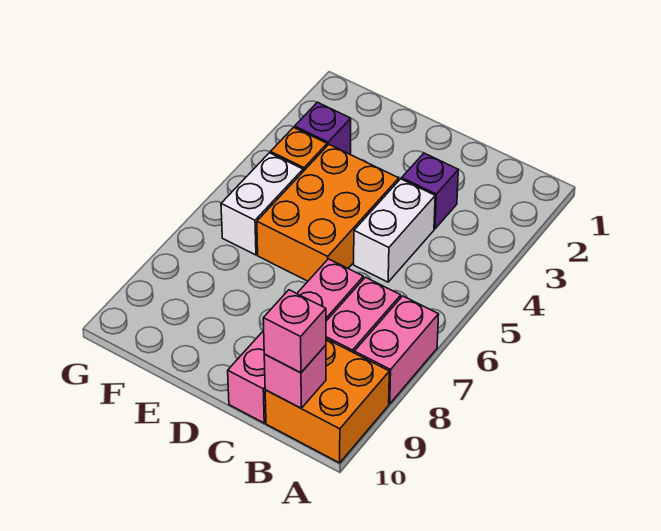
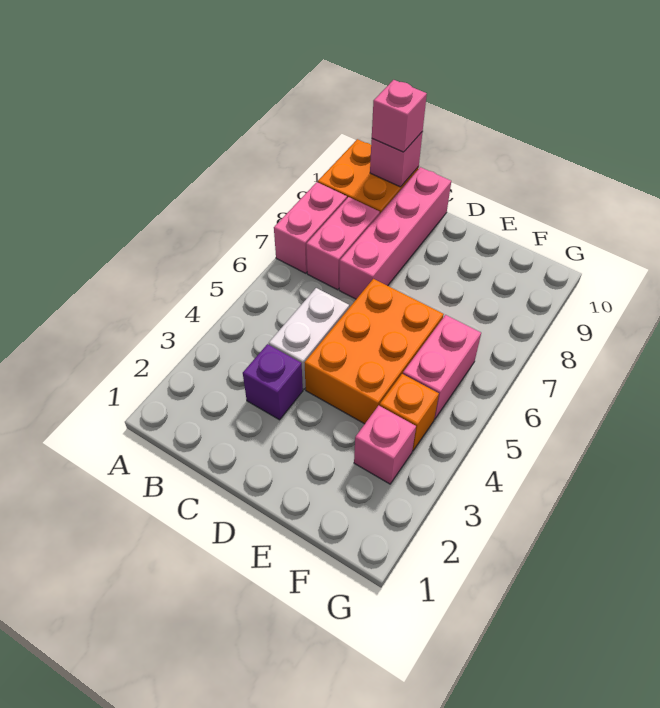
purple 1x1 brick [295,102,351,154] -> pink 1x1 brick [354,406,416,484]
white 1x2 brick [221,153,303,255] -> pink 1x2 brick [403,315,481,419]

